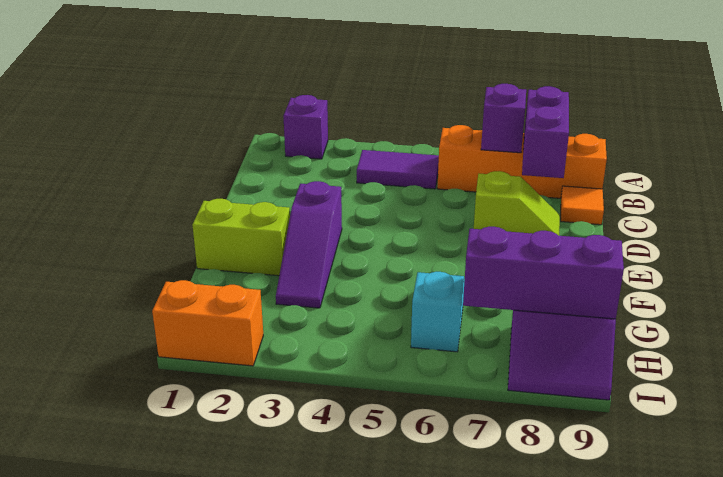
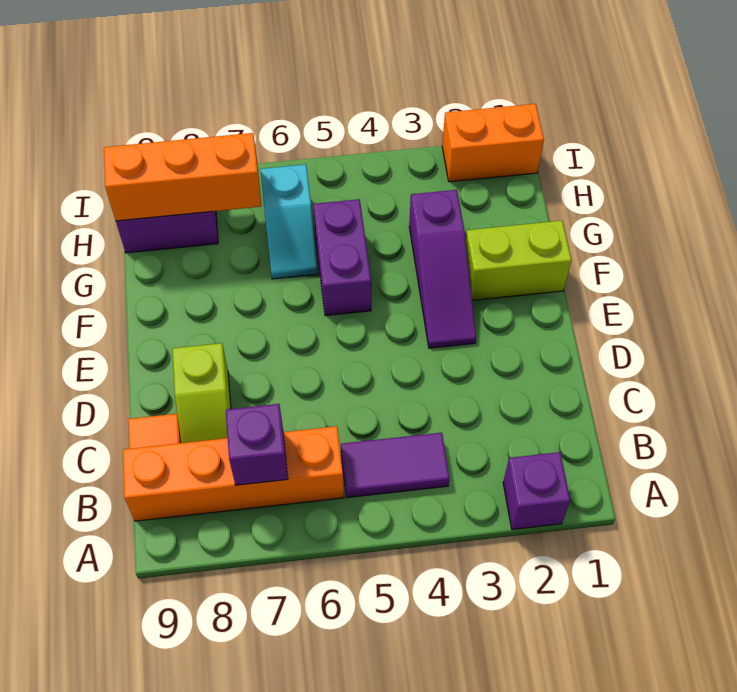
purple 1x2 brick [522,86,569,178] -> purple 1x2 brick moved to [313,199,371,316]
lime 1x2 slope [474,171,560,236] -> lime 1x2 slope turned to [172,343,231,443]
purple 1x3 slope [276,181,342,308] -> purple 1x3 slope turned to [409,190,476,348]
purple 1x3 brick [463,227,624,319] -> orange 1x3 brick [104,133,262,221]

